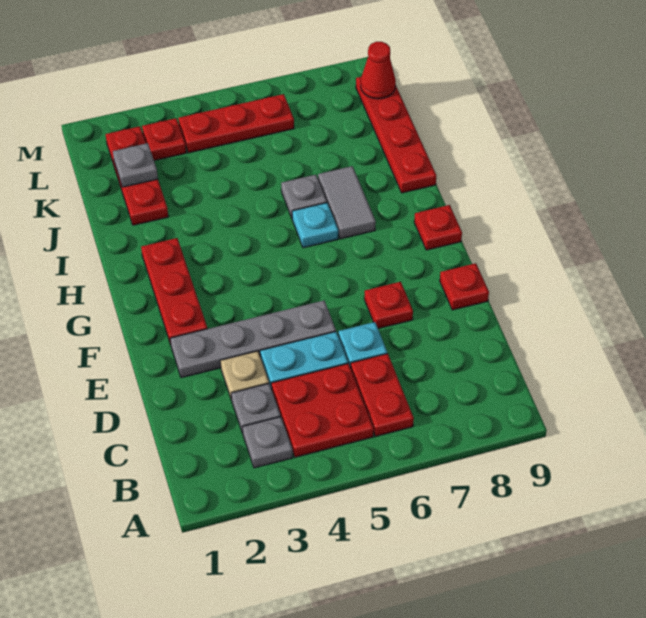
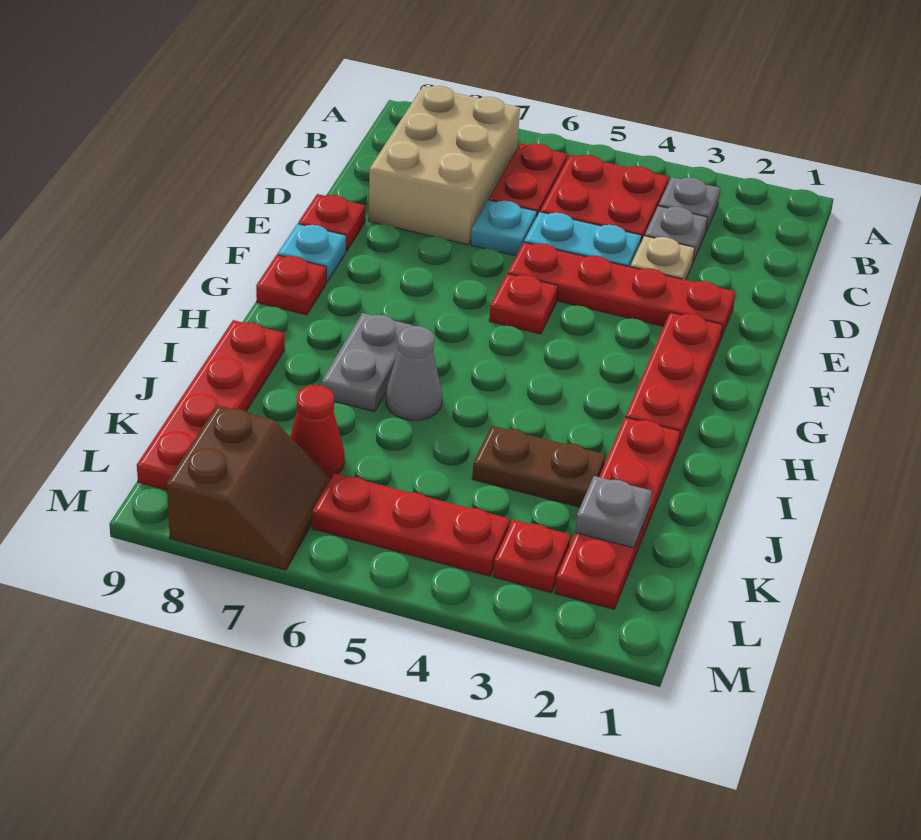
none -> tan 2x3 brick [368,86,520,245]
grey 1x4 plate [170,301,336,378] -> red 1x4 plate [508,242,736,340]
red 1x1 plate [364,282,413,329] -> red 1x1 plate moved to [489,273,558,334]
cyan 1x1 plate [292,203,338,248] -> cyan 1x1 plate moved to [278,224,346,282]
grey 1x2 tile [318,166,376,239] -> grey 1x2 plate [322,313,414,412]
grey 1x1 plate [281,175,327,218] -> grey 1x1 cone [386,326,442,420]
red 1x3 plate [106,126,168,225] -> red 1x4 plate [555,417,680,609]
none -> brown 1x2 plate [472,426,606,507]
none -> brown 2x2 slope [167,405,330,570]
red 1x1 cone [361,42,396,99] -> red 1x1 cone moved to [290,385,345,479]

